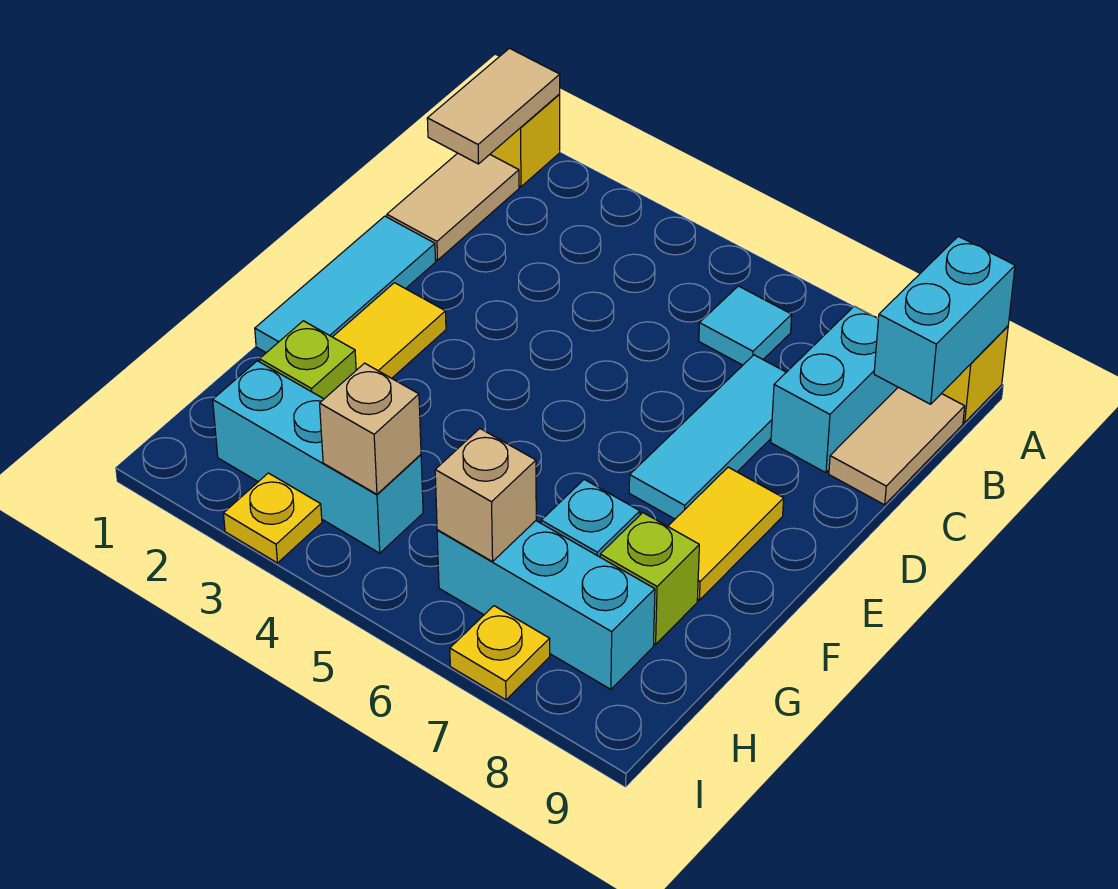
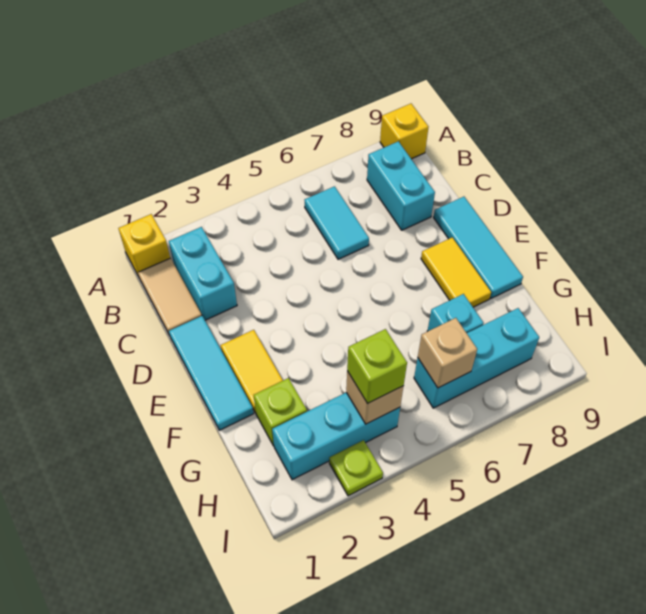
tan 1x2 tile [427,48,560,164] -> none
cyan 1x2 brick [874,236,1015,404] -> cyan 1x2 brick moved to [169,227,237,320]
cyan 1x1 tile [699,286,792,365] -> cyan 1x2 tile [305,186,369,259]
tan 1x2 tile [829,387,965,505] -> none
cyan 1x3 tile [629,355,786,519] -> cyan 1x3 tile moved to [434,197,523,298]
lime 1x1 brick [600,513,699,644] -> lime 1x1 brick moved to [347,329,407,404]
yellow 1x1 plate [223,473,322,563] -> lime 1x1 plate [329,440,383,496]
yellow 1x1 plate [450,606,550,700] -> none

